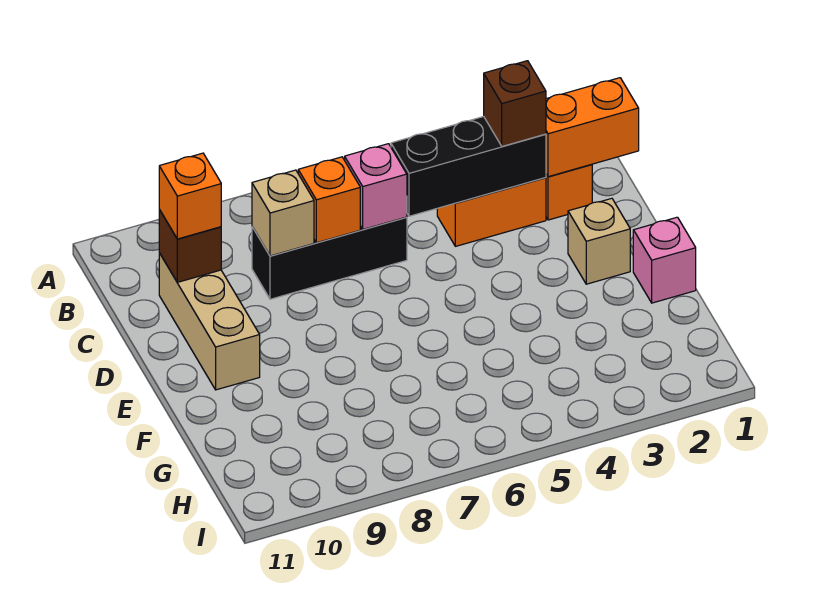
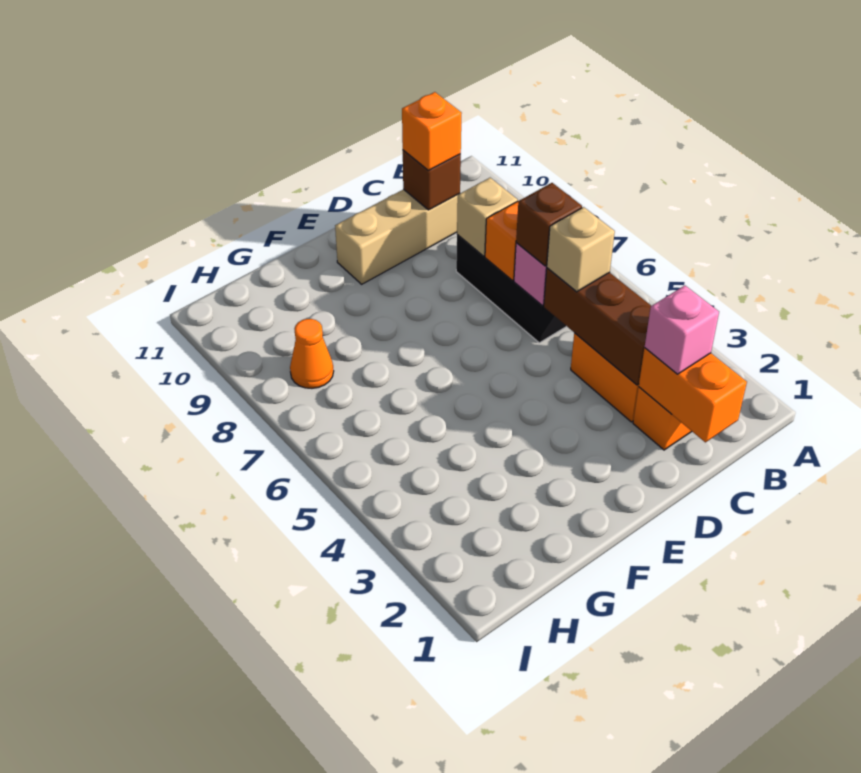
black 1x3 brick [391,117,546,216] -> brown 1x3 brick [544,268,651,385]
brown 1x1 brick [484,61,546,146] -> brown 1x1 brick moved to [516,183,582,266]
tan 1x1 brick [568,198,630,284] -> tan 1x1 brick moved to [547,207,615,292]
pink 1x1 brick [633,217,696,303] -> pink 1x1 brick moved to [645,286,719,374]
none -> orange 1x1 cone [290,319,334,388]

